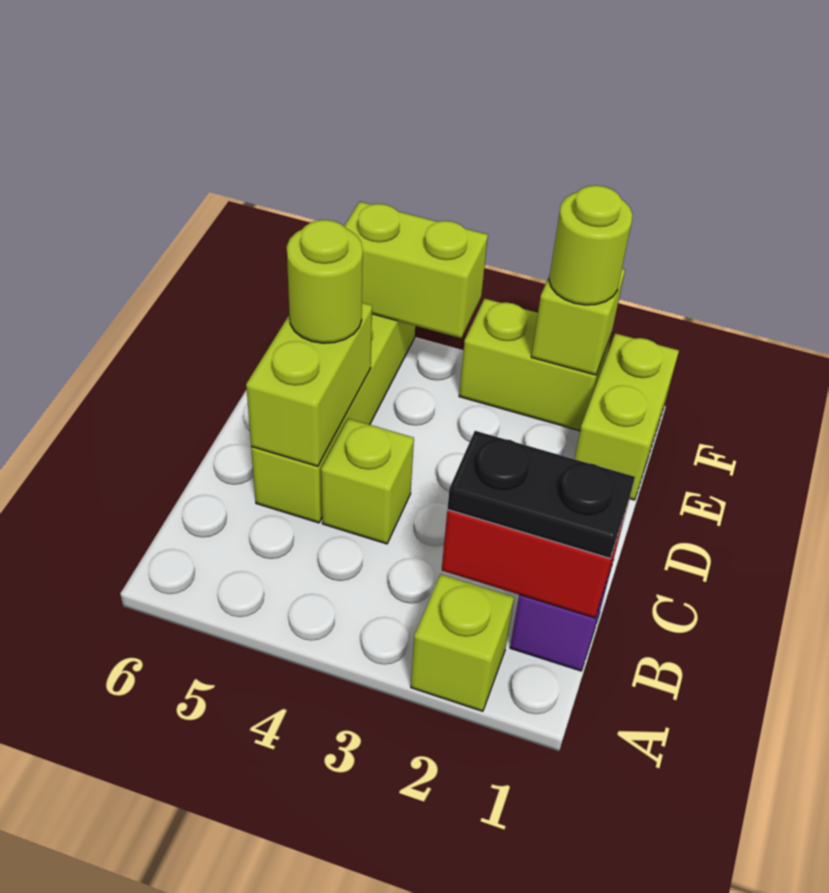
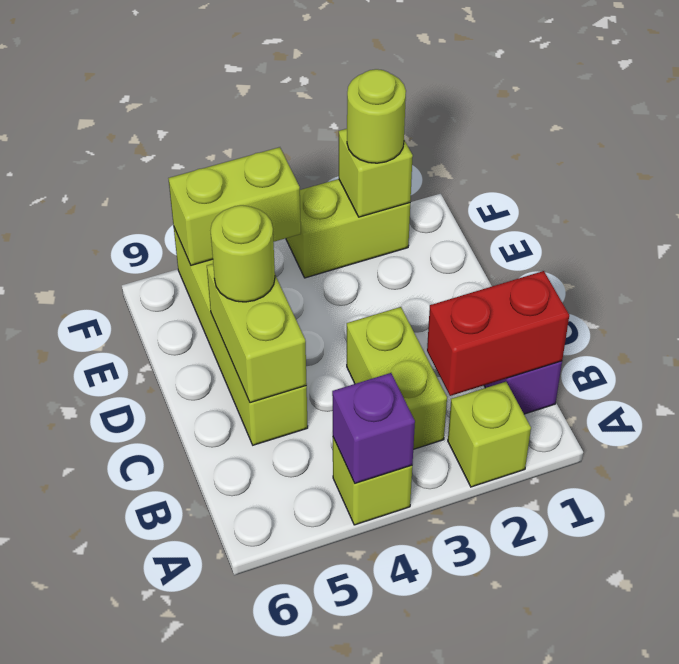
none -> purple 1x1 brick [332,373,415,484]
black 1x2 plate [447,431,635,559] -> none
lime 1x1 brick [321,419,414,544] -> lime 1x1 brick moved to [333,438,412,525]
lime 1x2 brick [575,333,679,500] -> lime 1x2 brick moved to [347,307,447,449]

